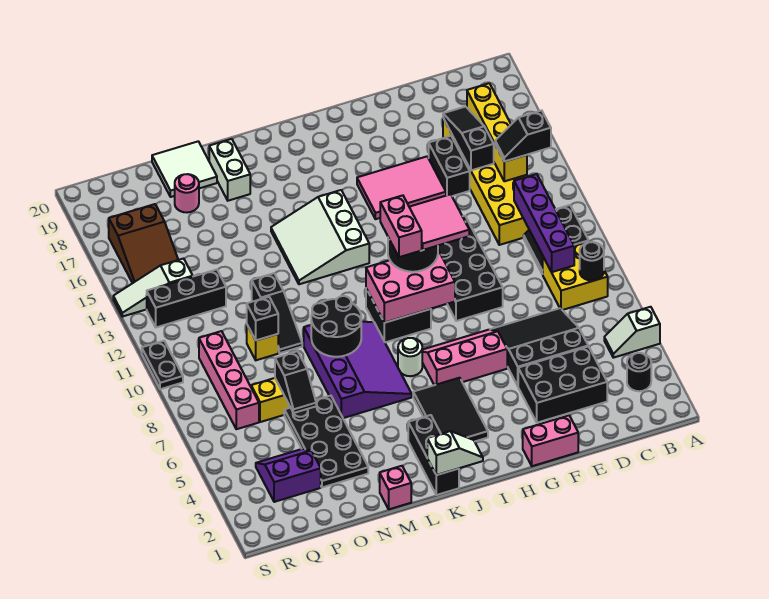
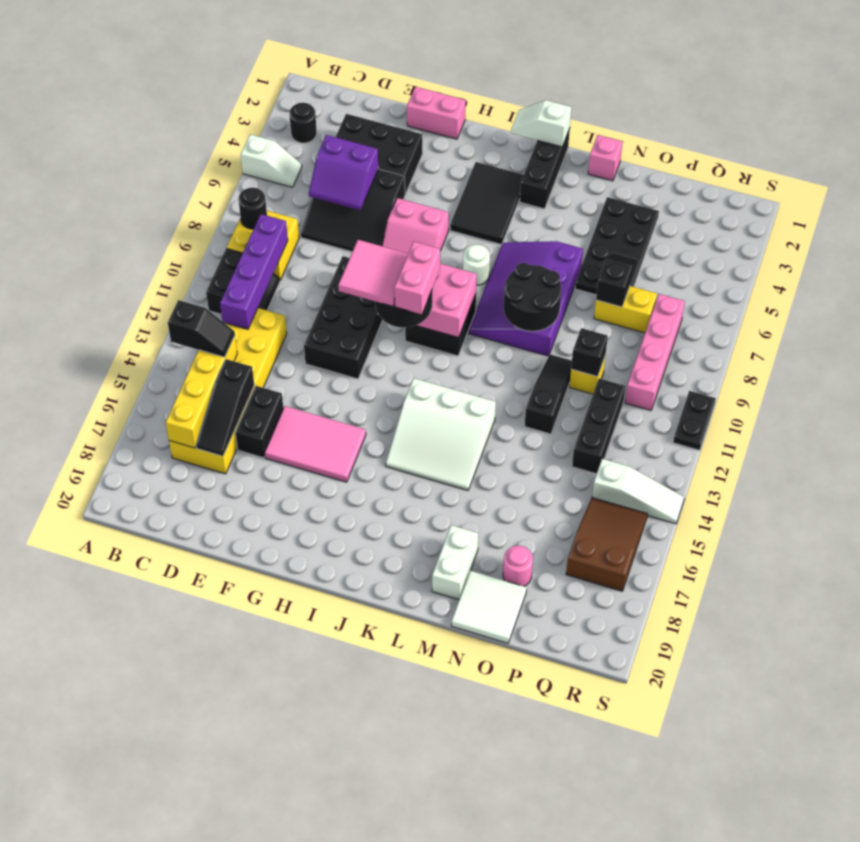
pink 2x3 slope [422,330,507,385] -> pink 2x2 slope [382,198,449,253]
white 3x3 slope [271,190,369,284] -> white 3x3 slope turned to [386,378,496,490]
purple 2x2 slope [256,449,321,502] -> purple 2x2 slope moved to [309,135,378,210]
black 1x3 brick [147,270,226,327] -> black 1x3 brick turned to [572,379,625,474]

